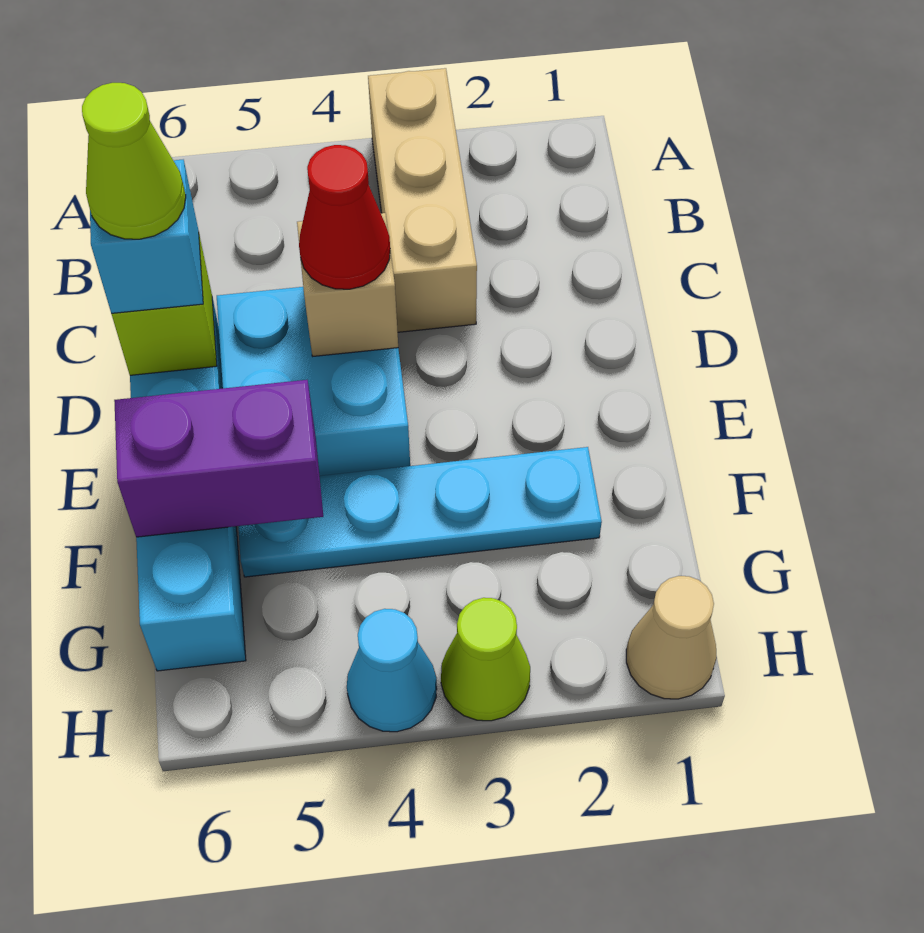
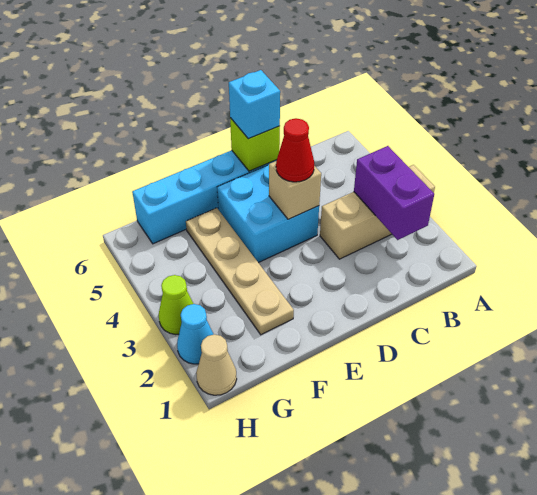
lime 1x1 cone [82,83,186,239] -> none
cyan 1x4 plate [238,447,602,577] -> tan 1x4 plate [186,208,294,335]
purple 1x2 brick [114,380,323,537] -> purple 1x2 brick moved to [354,146,434,240]
cyan 1x1 cone [347,609,437,732] -> cyan 1x1 cone moved to [177,304,214,364]

